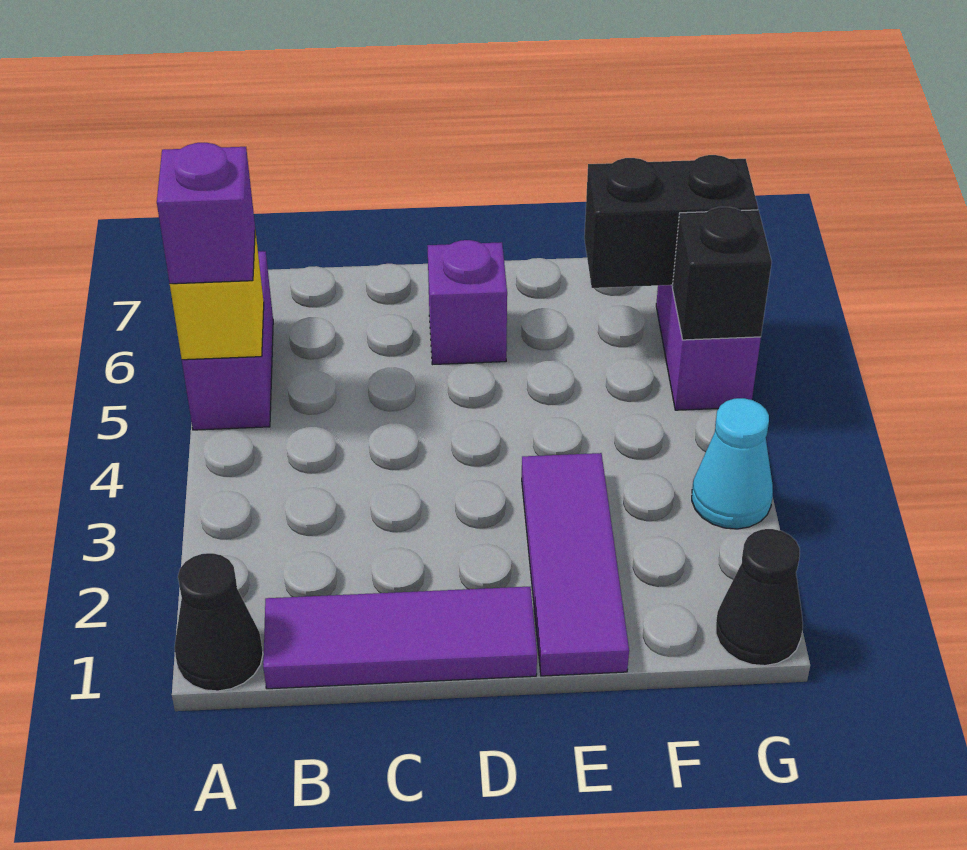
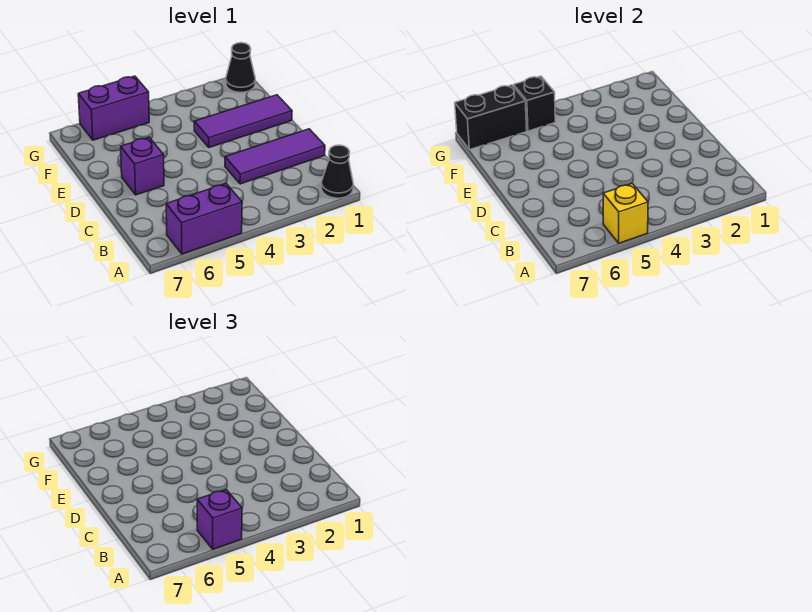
purple 1x3 tile [263,587,537,689] -> purple 1x3 tile turned to [225,129,325,184]
black 1x2 brick [584,155,758,288] -> black 1x2 brick turned to [455,85,527,150]
cyan 1x1 cone [692,398,773,529] -> none

